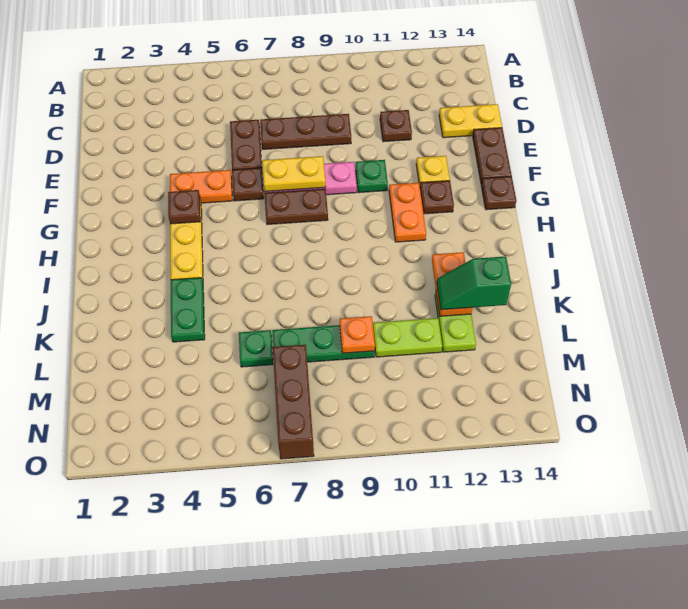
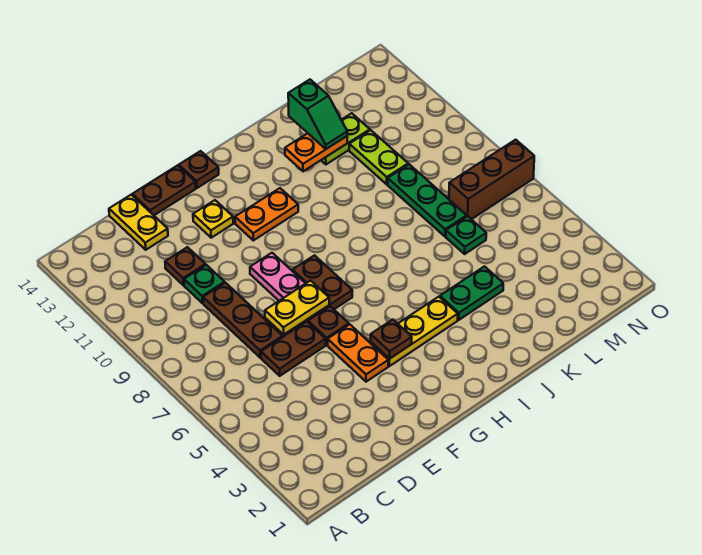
yellow 1x2 plate [262,156,326,192] -> yellow 1x2 plate turned to [265,281,329,334]
green 1x1 plate [356,160,388,193] -> green 1x1 plate moved to [184,265,225,303]
brown 1x1 plate [420,181,454,214] -> none
orange 1x1 plate [340,316,375,353] -> none

